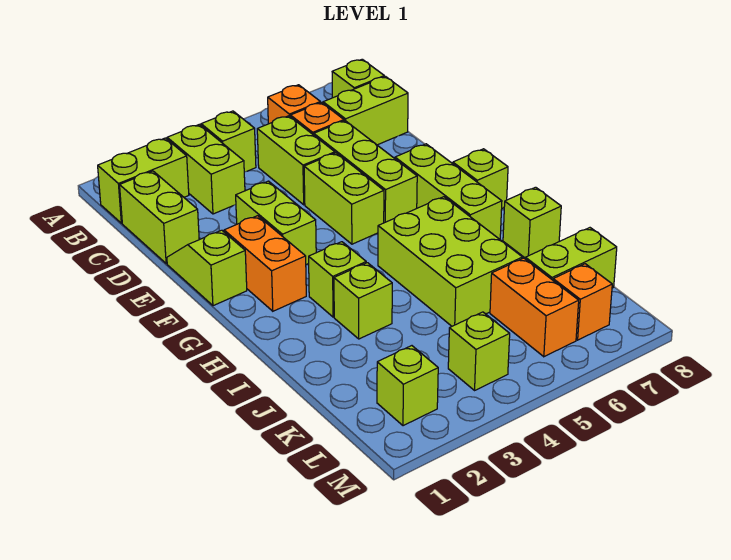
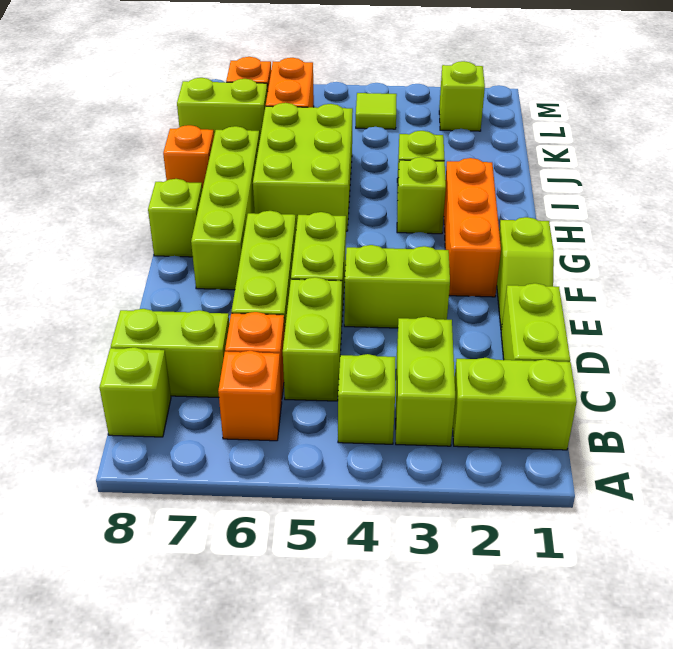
lime 1x2 brick [236,181,316,265] -> lime 1x2 brick turned to [344,245,450,328]
orange 1x2 brick [224,216,306,311] -> orange 1x3 brick [444,158,501,297]
lime 1x3 brick [395,144,502,239] -> lime 1x4 brick [191,126,260,290]
lime 1x1 brick [503,187,561,258] -> orange 1x1 brick [163,125,214,189]
lime 1x1 brick [448,312,510,390] -> lime 1x1 tile [356,93,397,129]

